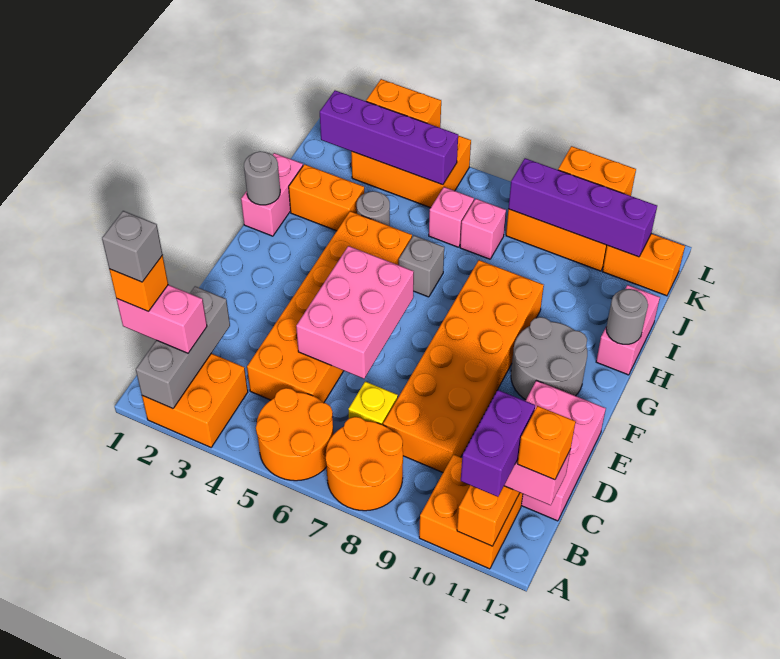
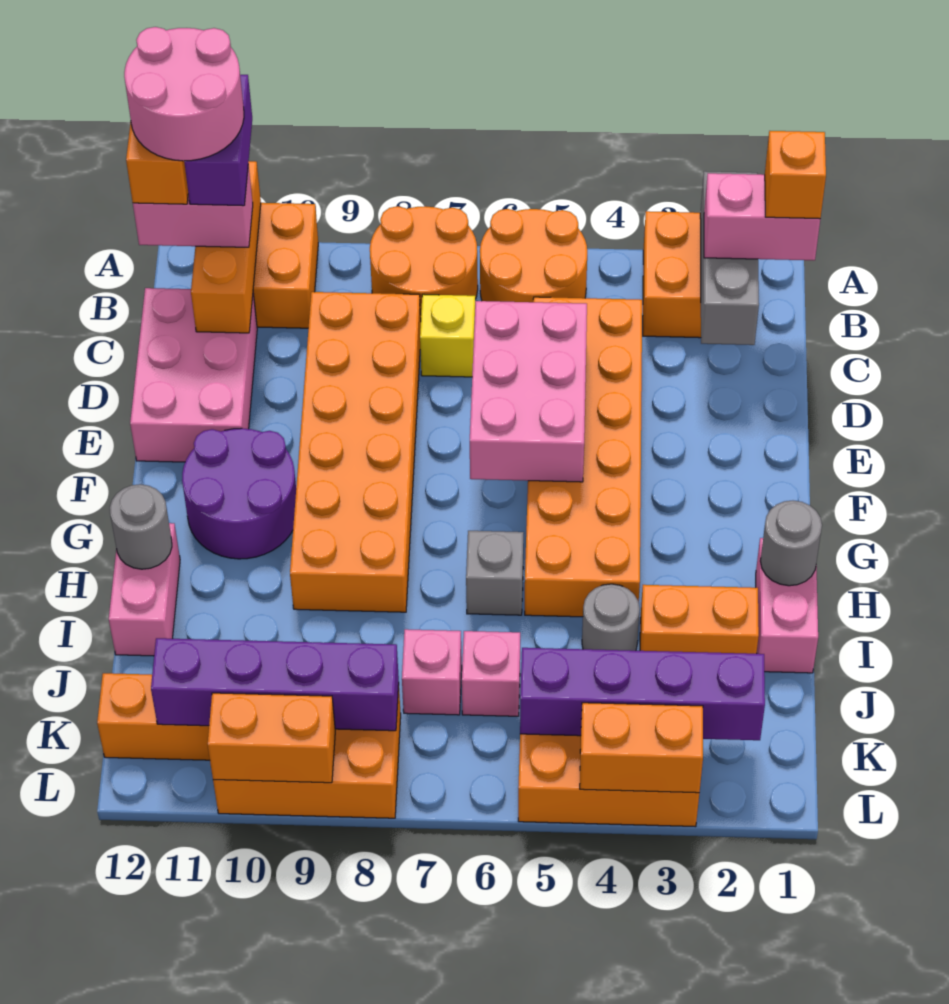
none -> pink 2x2 round brick [124,27,244,161]
grey 1x1 brick [102,211,163,282] -> none
grey 2x2 round brick [511,317,587,400] -> purple 2x2 round brick [182,428,296,559]

